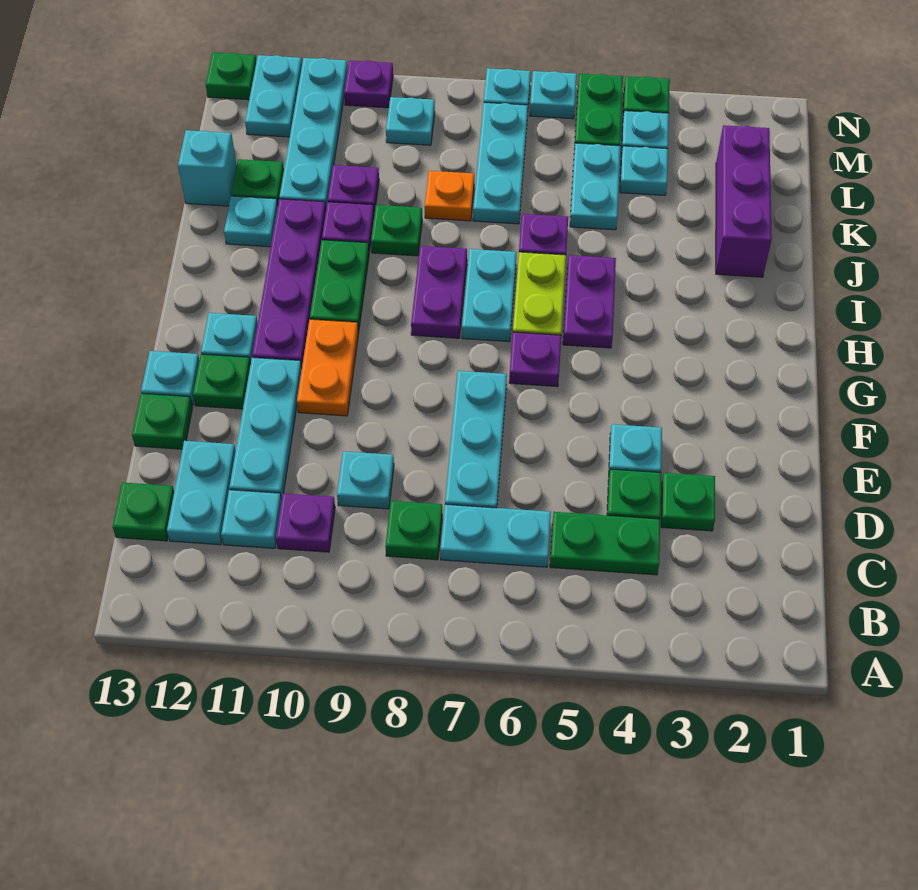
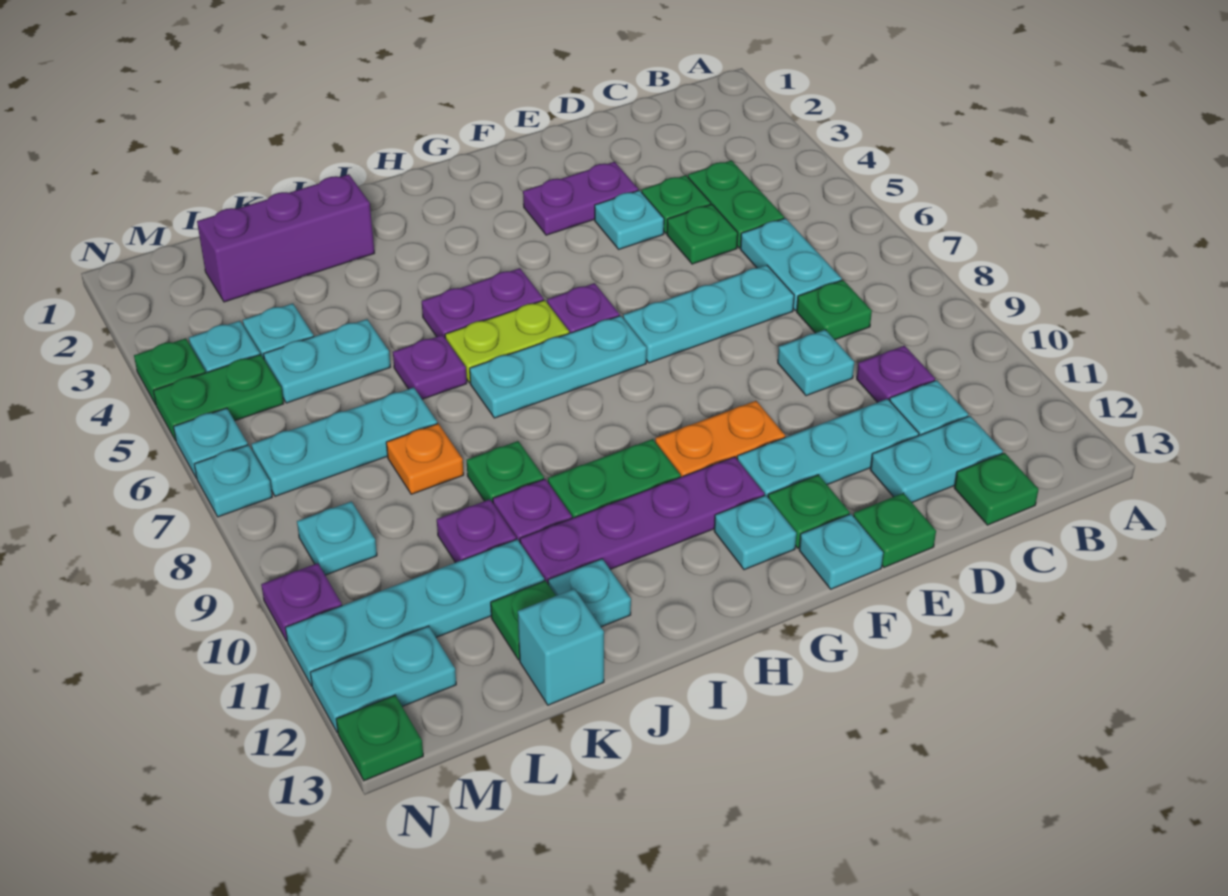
green 1x1 plate [661,473,715,531] -> green 1x1 plate moved to [667,204,738,264]
cyan 1x2 plate [462,249,516,342] -> cyan 1x3 plate [470,316,647,418]
purple 1x2 plate [411,246,467,338] -> purple 1x2 plate moved to [523,162,638,235]

